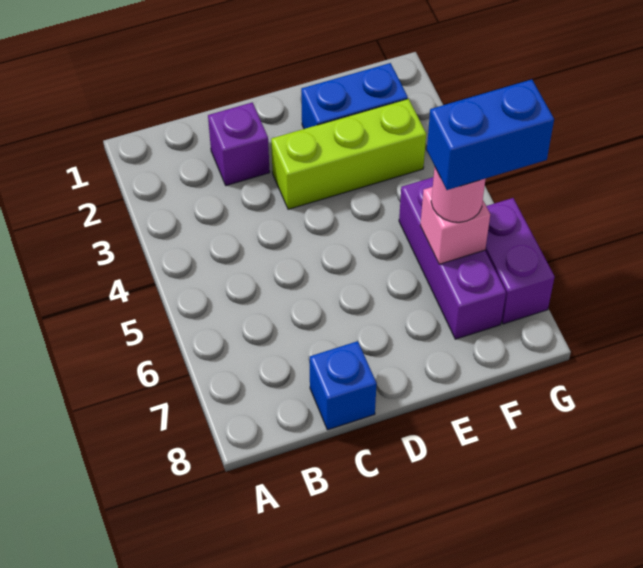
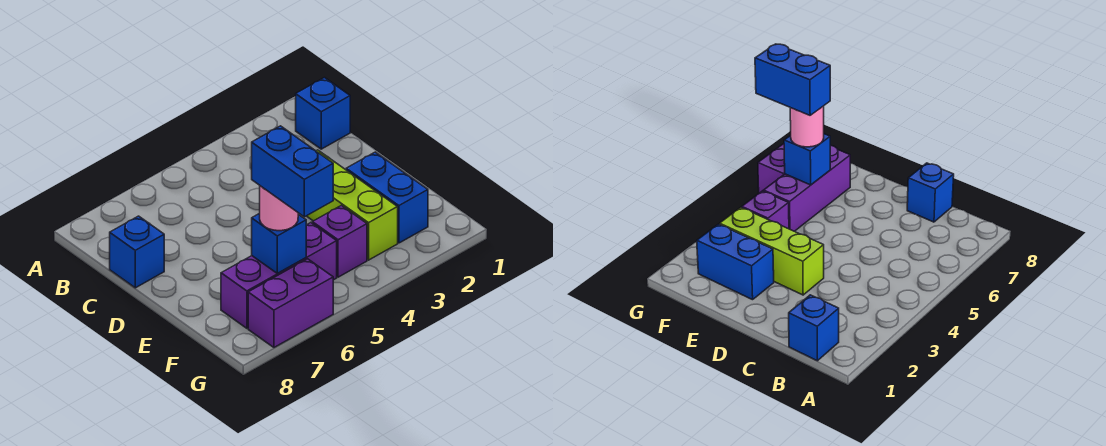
none -> blue 1x1 brick [296,78,350,149]
purple 1x1 brick [208,102,270,186] -> purple 1x1 brick moved to [312,205,367,277]
pink 1x1 brick [420,187,490,264] -> blue 1x1 brick [252,213,306,274]

